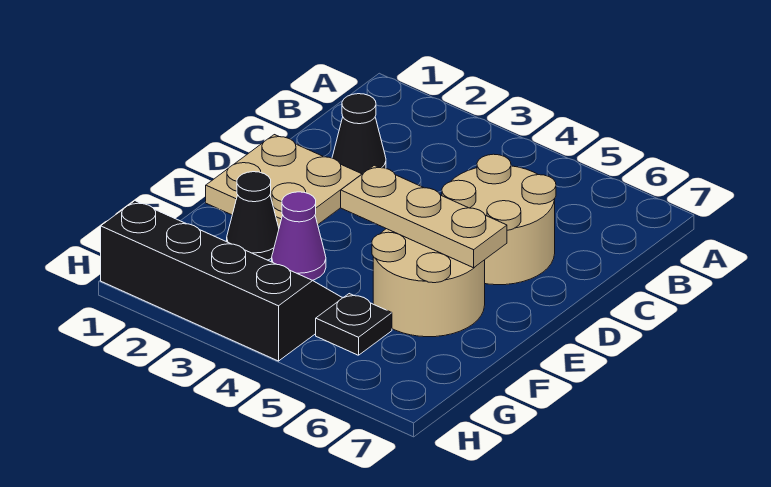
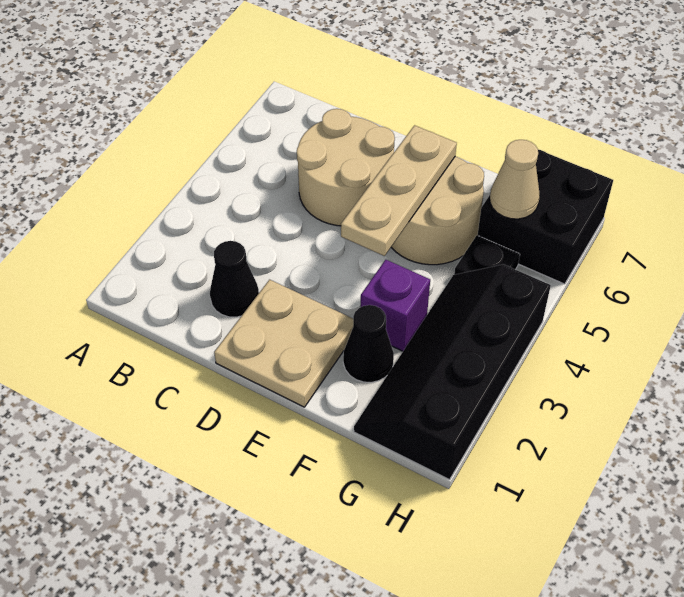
purple 1x1 cone [272,192,326,280] -> purple 1x1 brick [361,260,430,351]
none -> black 2x2 brick [478,150,613,284]
none -> tan 1x1 cone [490,140,540,219]

